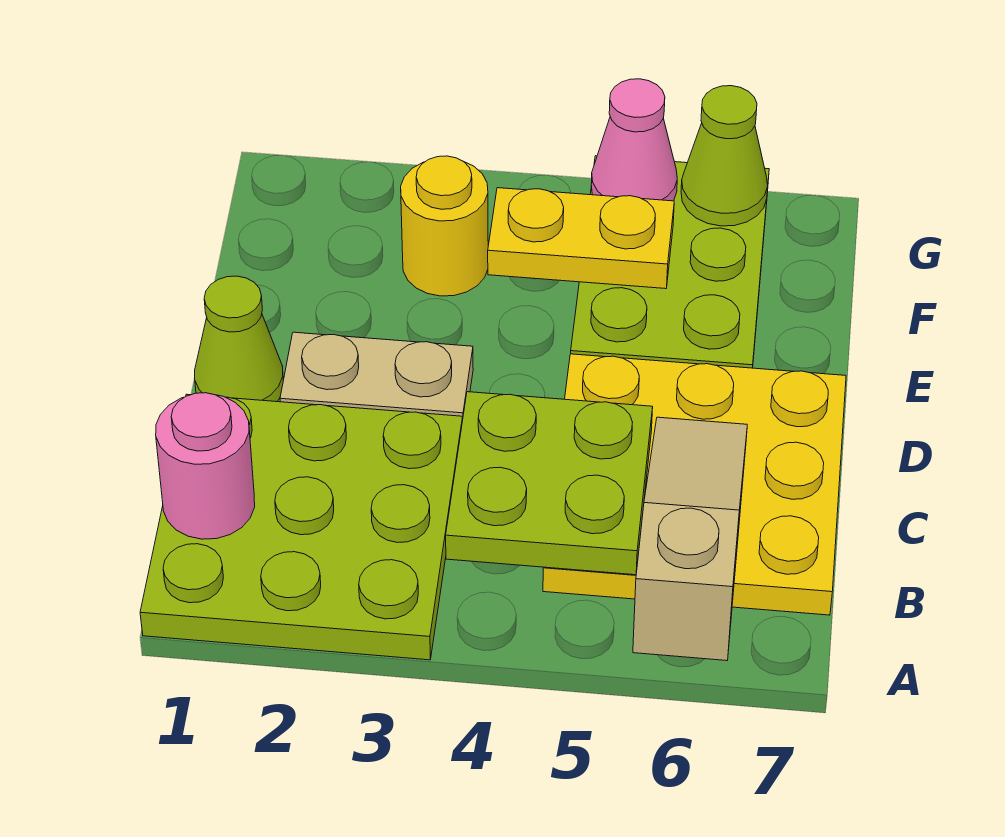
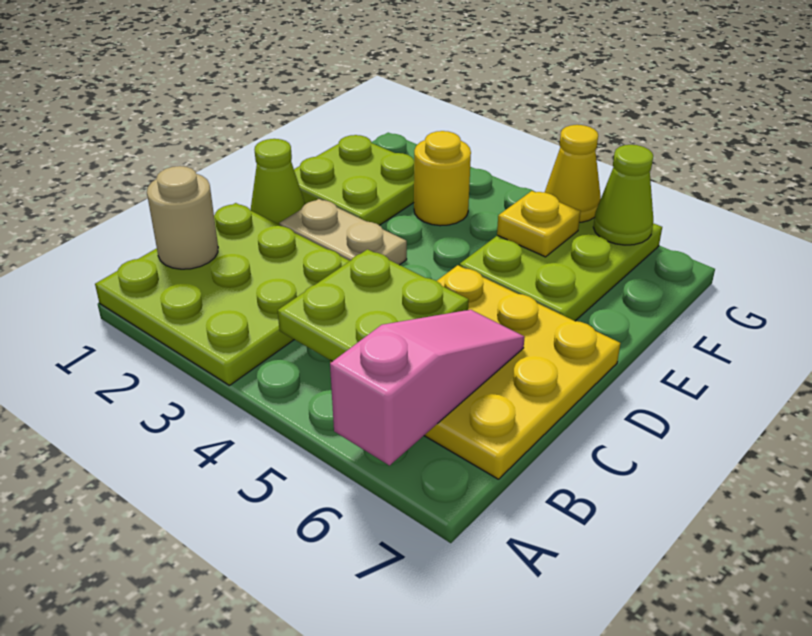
tan 1x3 slope [633,417,747,661] -> pink 1x3 slope [330,310,525,466]
pink 1x1 round brick [156,393,255,539] -> tan 1x1 round brick [147,166,218,269]
none -> lime 2x2 plate [294,135,414,225]
yellow 1x2 plate [488,188,674,289] -> yellow 1x1 plate [497,191,581,257]
pink 1x1 cone [591,79,677,201] -> yellow 1x1 cone [545,125,601,222]

